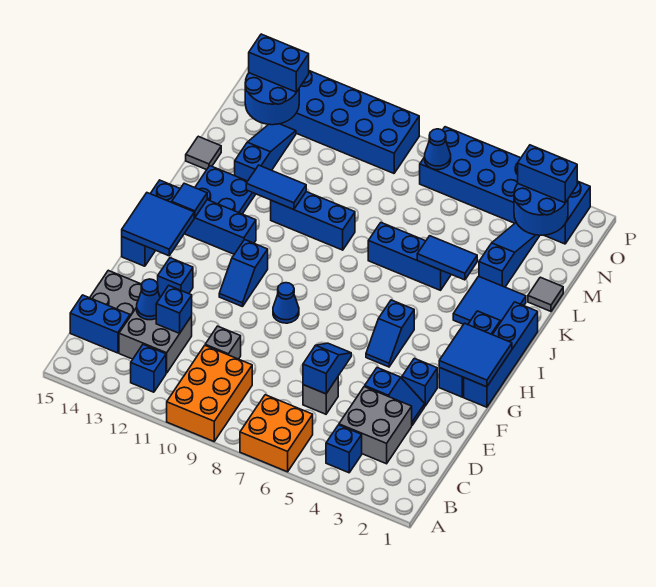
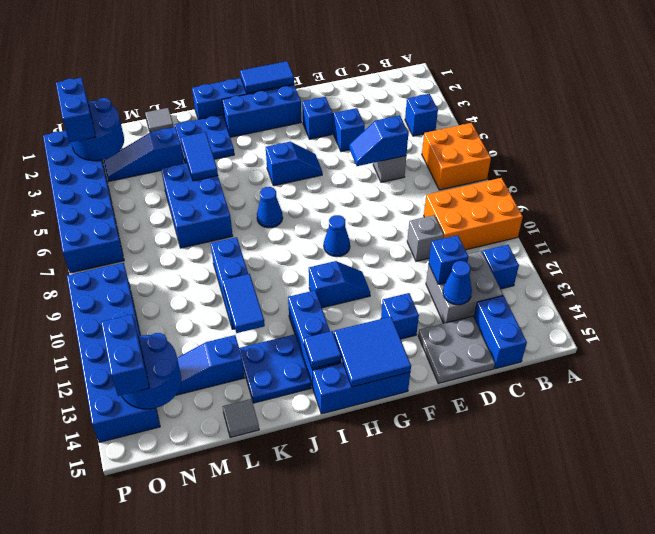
grey 2x2 brick [339,387,412,464] -> none
blue 2x2 tile [439,323,512,387] -> blue 1x2 tile [240,61,294,93]
blue 2x2 tile [453,276,526,325] -> blue 2x2 plate [175,115,234,163]
blue 1x3 brick [368,223,451,290] -> blue 2x3 brick [161,163,233,248]
blue 1x1 cone [425,129,451,170] -> blue 1x1 cone moved to [257,187,283,228]

